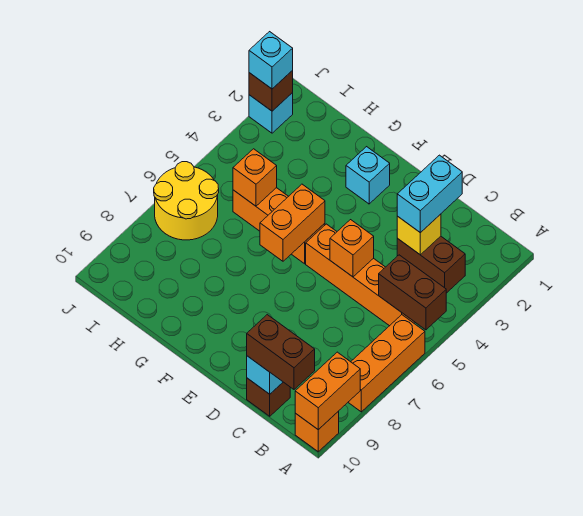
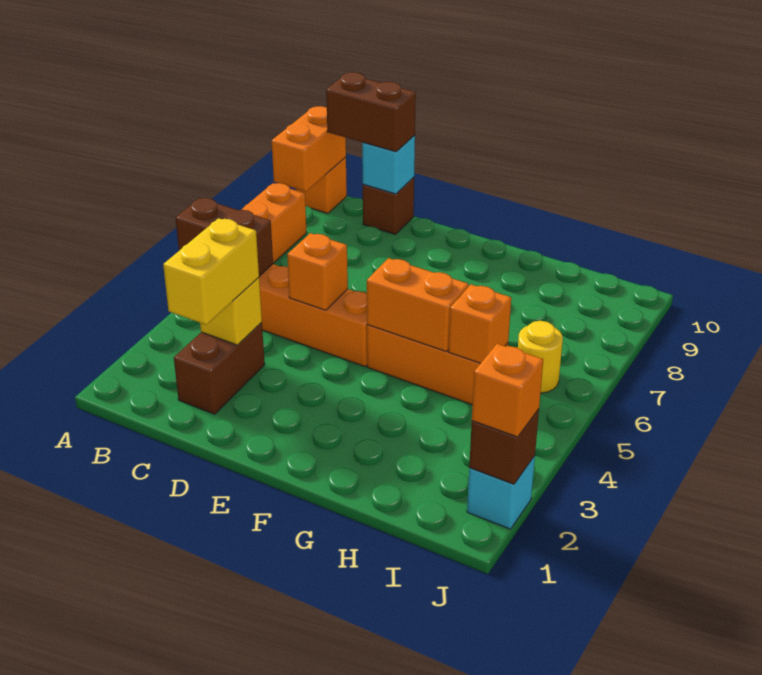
brown 1x2 brick [397,236,465,293] -> brown 1x2 brick turned to [174,322,265,414]
cyan 1x2 brick [397,155,462,233] -> yellow 1x2 brick [163,218,259,325]
cyan 1x1 brick [346,147,390,204] -> none
orange 1x2 brick [260,184,325,261] -> orange 1x2 brick turned to [367,258,469,352]
yellow 2x2 round brick [154,162,219,240] -> yellow 1x1 round brick [518,321,563,393]
cyan 1x1 brick [249,32,293,89] -> orange 1x1 brick [472,344,543,437]

